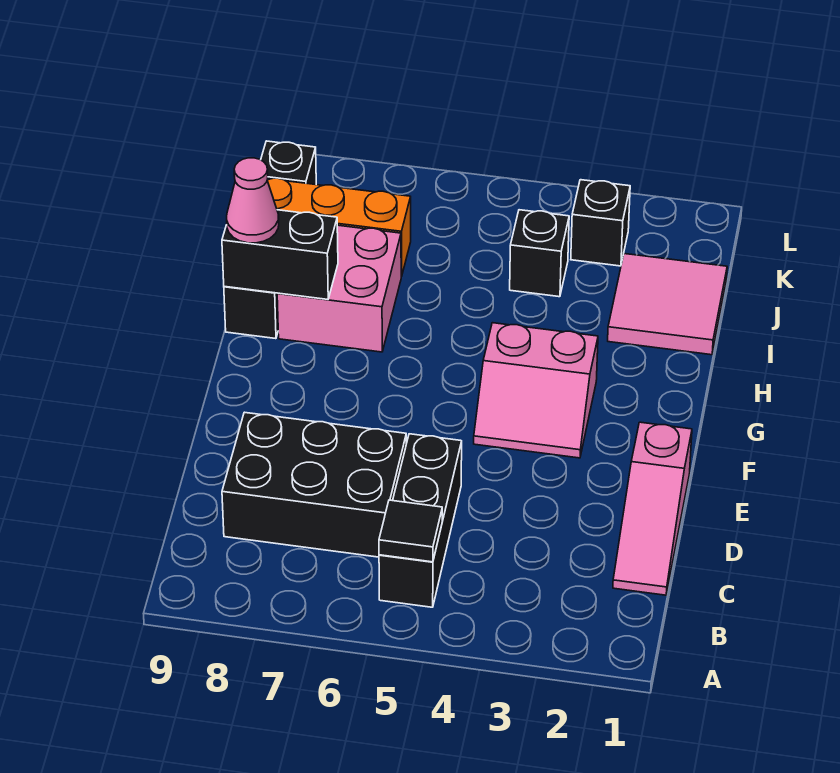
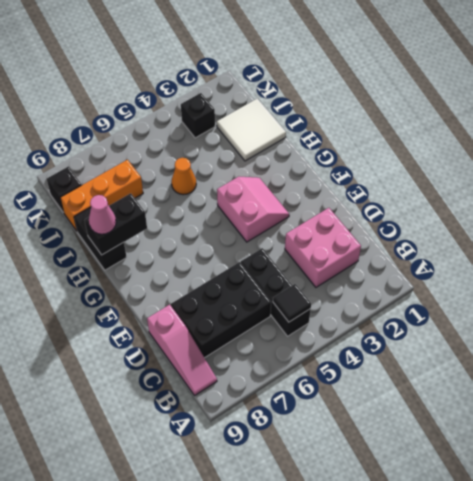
pink 1x3 slope [613,422,692,595] -> pink 1x3 slope moved to [147,305,217,395]
pink 2x2 slope [474,323,598,458] -> pink 2x2 slope turned to [217,177,289,242]
pink 2x2 brick [277,225,401,352] -> pink 2x2 brick moved to [285,208,361,287]
pink 2x2 tile [608,254,727,355] -> white 2x2 tile [217,98,286,161]
none -> orange 1x1 cone [171,158,196,195]
black 1x1 brick [510,210,569,297] -> none

